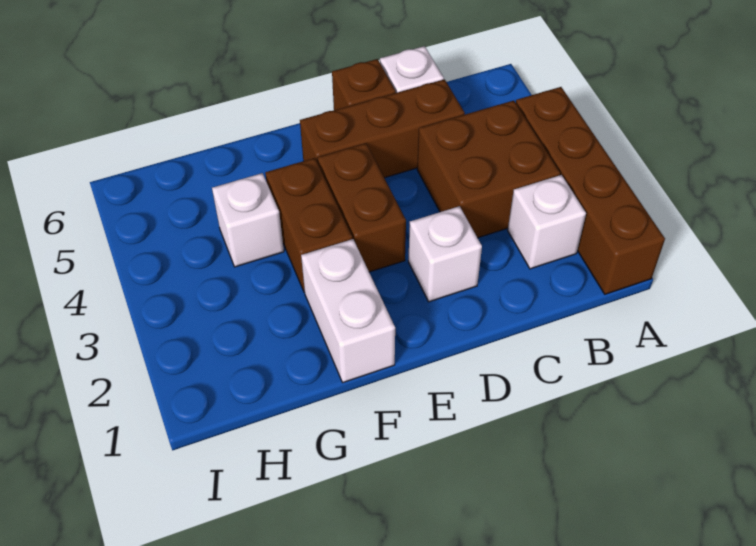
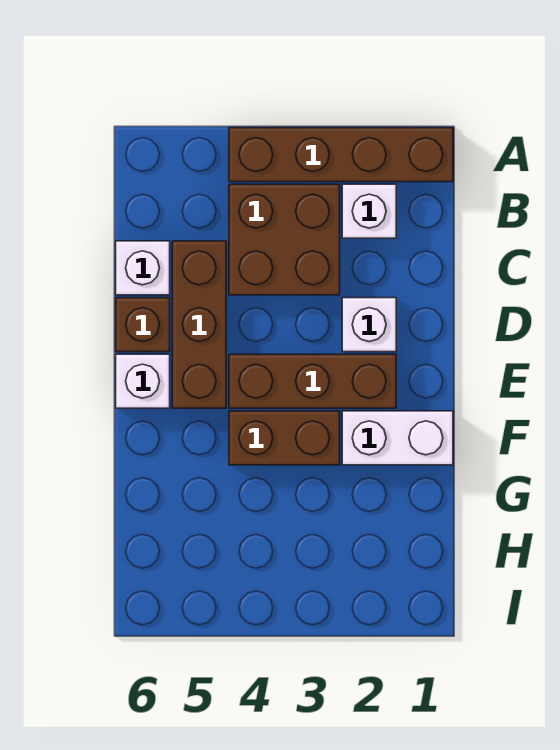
brown 1x2 brick [318,143,406,272] -> brown 1x3 brick [229,354,396,408]
white 1x1 brick [212,173,284,267] -> white 1x1 brick moved to [116,354,170,408]

